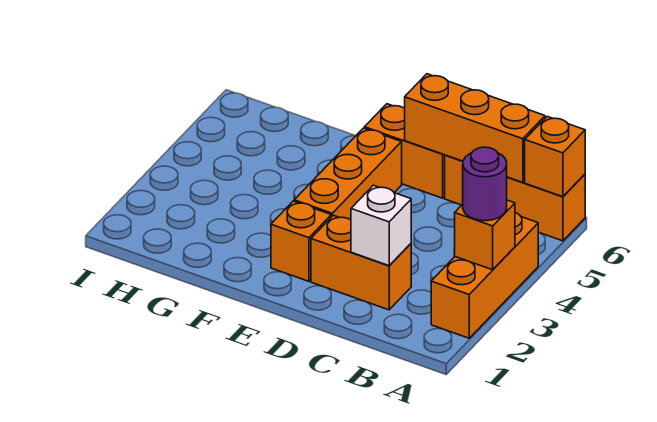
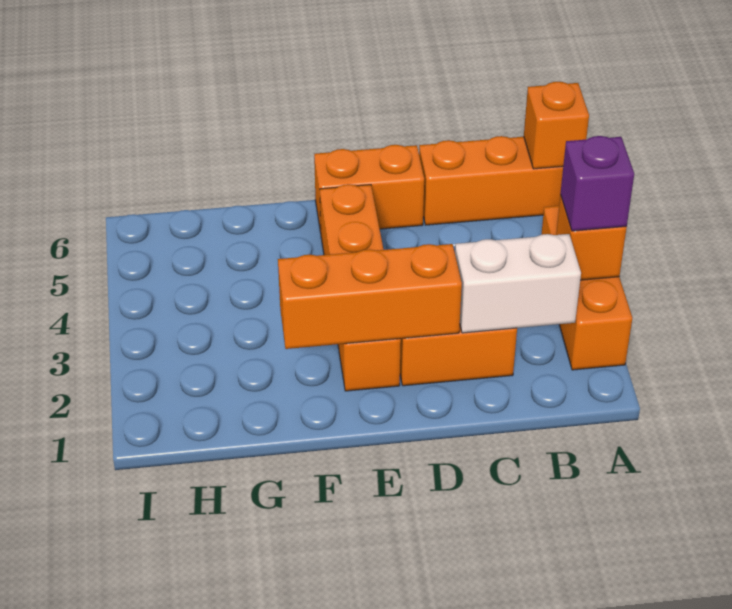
purple 1x1 round brick [463,147,507,221] -> purple 1x1 brick [560,136,634,231]
orange 1x3 brick [405,74,545,182] -> orange 1x3 brick moved to [278,244,462,349]
white 1x1 brick [351,185,411,266] -> white 1x2 brick [455,234,581,333]

